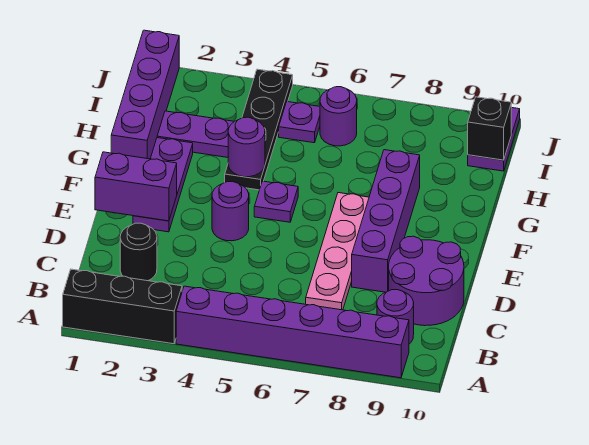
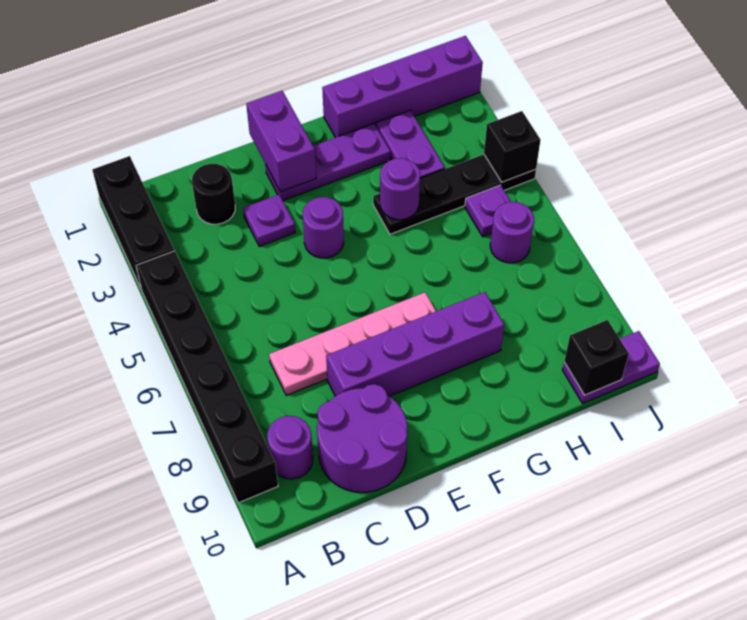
purple 1x6 brick [176,286,409,378] -> black 1x6 brick [136,251,278,503]
purple 1x1 plate [254,181,298,222] -> purple 1x1 plate moved to [243,195,296,247]
none -> black 1x1 brick [484,111,540,182]

